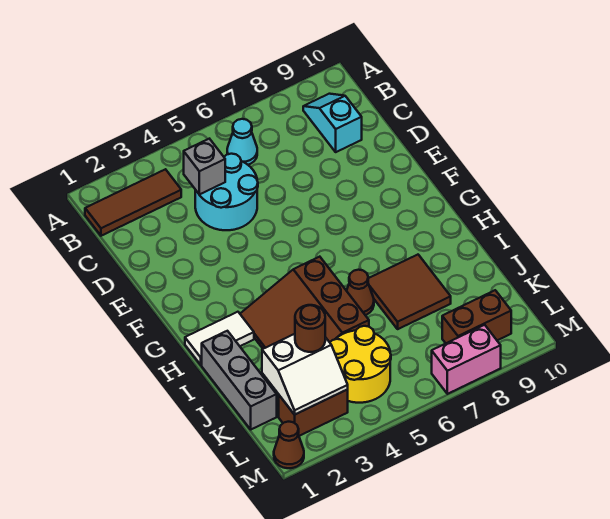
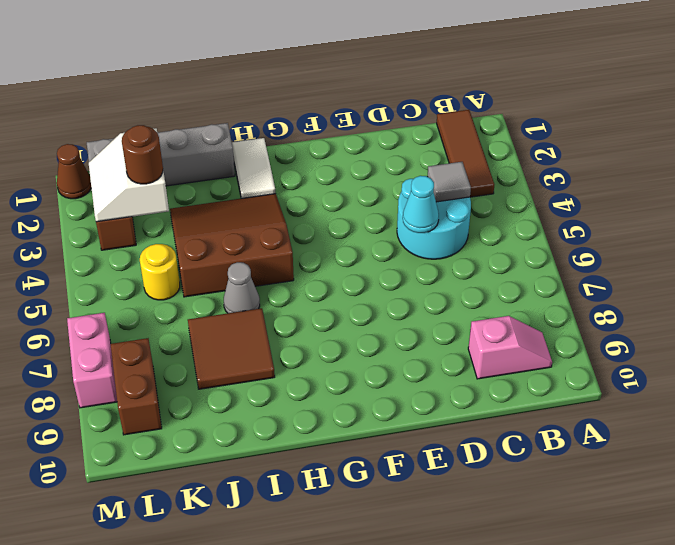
cyan 1x1 cone [227,119,257,165] -> cyan 1x1 cone moved to [403,176,439,233]
cyan 1x2 slope [303,94,362,152] -> pink 1x2 slope [468,316,552,379]
grey 1x1 brick [184,139,225,195] -> grey 1x1 tile [427,162,471,202]
grey 1x3 brick [202,331,277,429] -> grey 1x4 brick [87,123,235,186]
brown 1x1 cone [347,270,374,315] -> grey 1x1 cone [224,262,260,313]
yellow 2x2 round brick [330,326,391,403] -> yellow 1x1 round brick [140,244,180,300]

